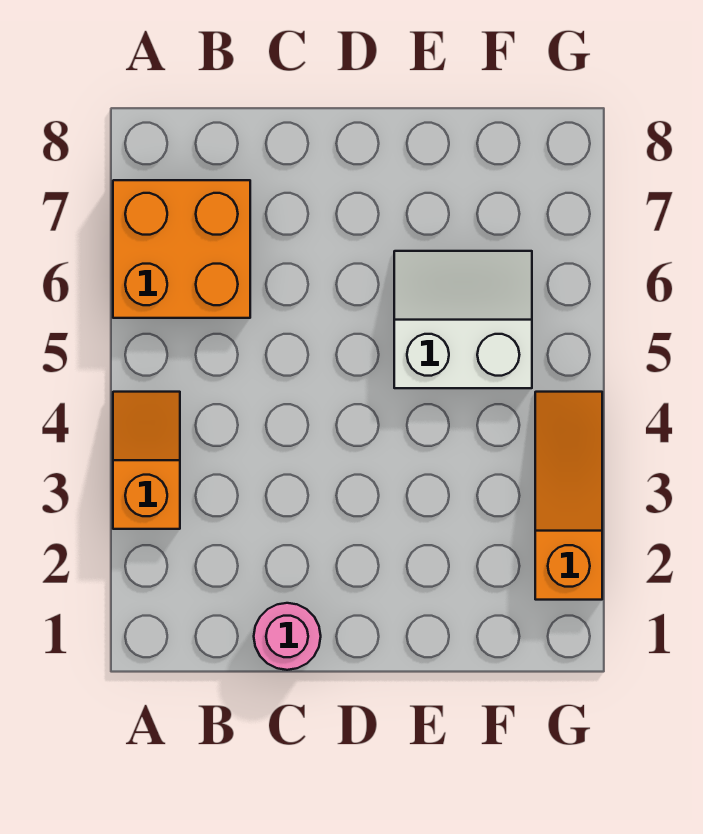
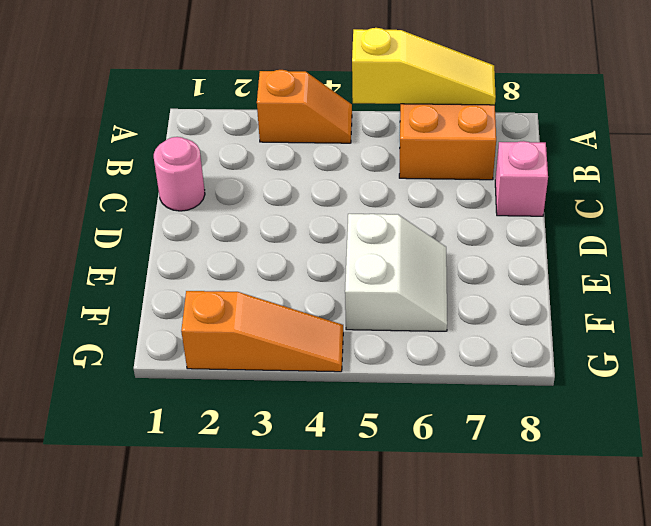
none -> yellow 1x3 slope [352,28,496,105]
none -> pink 1x1 brick [495,141,548,216]

